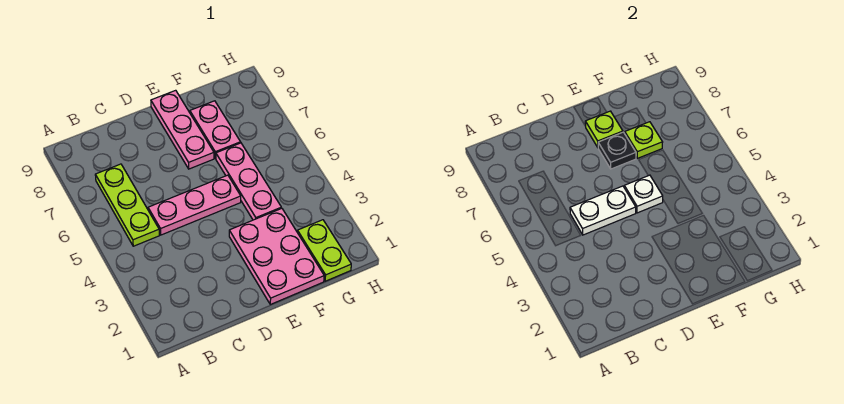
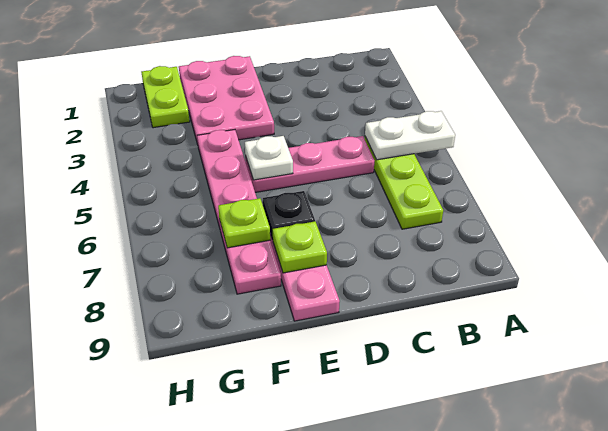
white 1x2 plate [570,186,636,235] -> white 1x2 plate moved to [365,111,455,160]

